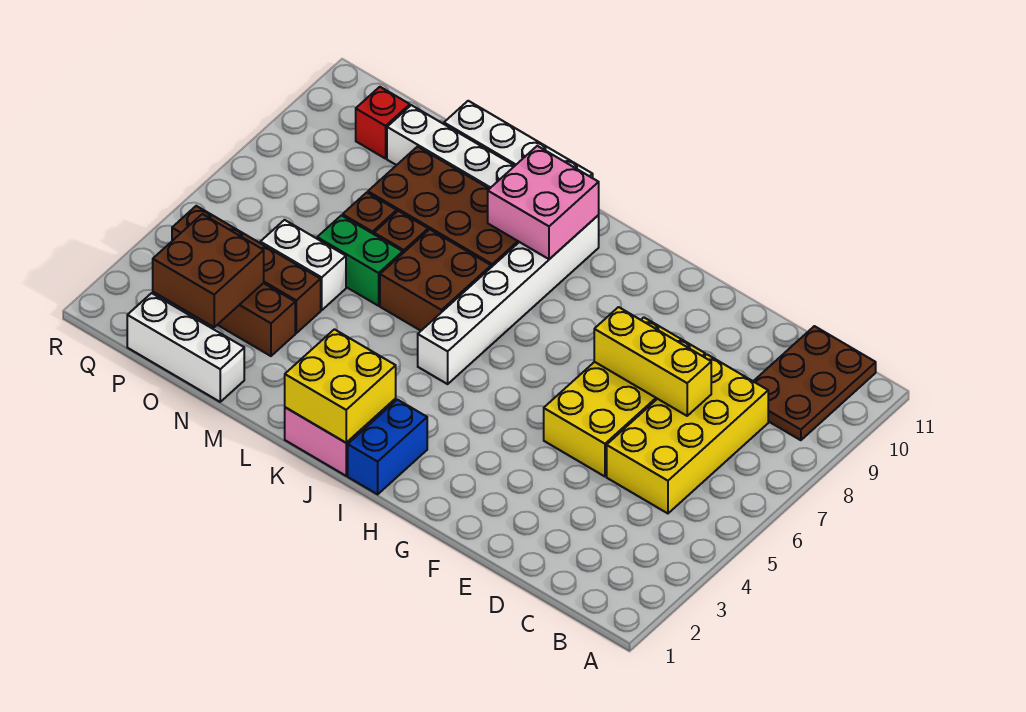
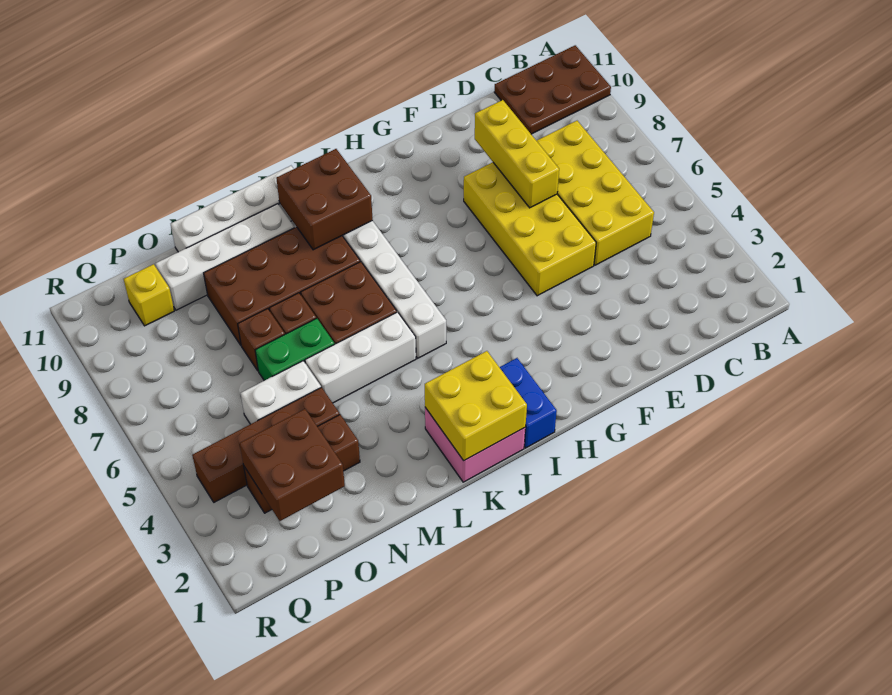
brown 2x3 plate [753,326,876,440] -> brown 2x3 plate turned to [495,45,611,134]
yellow 1x3 brick [594,307,711,416] -> yellow 1x3 brick turned to [475,100,559,208]
pink 2x2 brick [488,146,599,259] -> brown 2x2 brick [276,149,372,250]
white 1x3 brick [127,293,244,402] -> white 1x3 brick moved to [305,312,416,403]
red 1x1 brick [356,87,410,159] -> yellow 1x1 brick [124,264,174,326]

